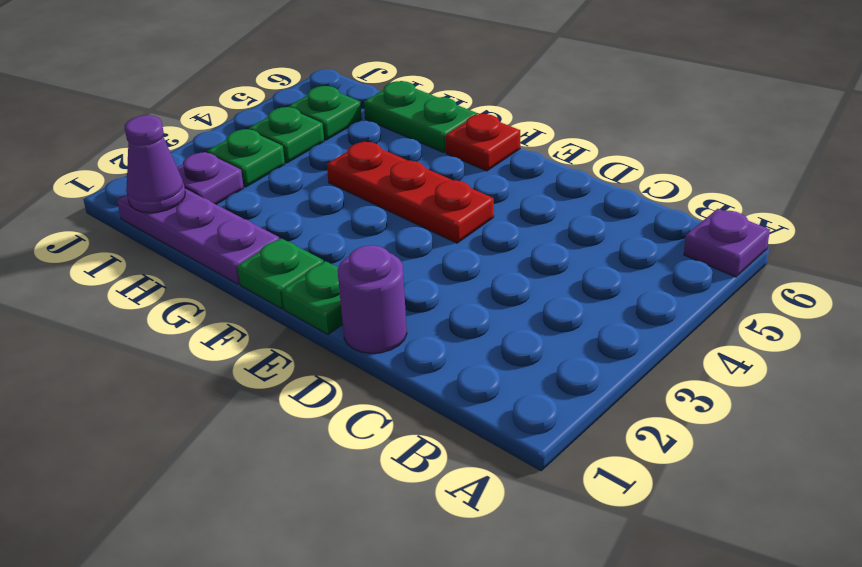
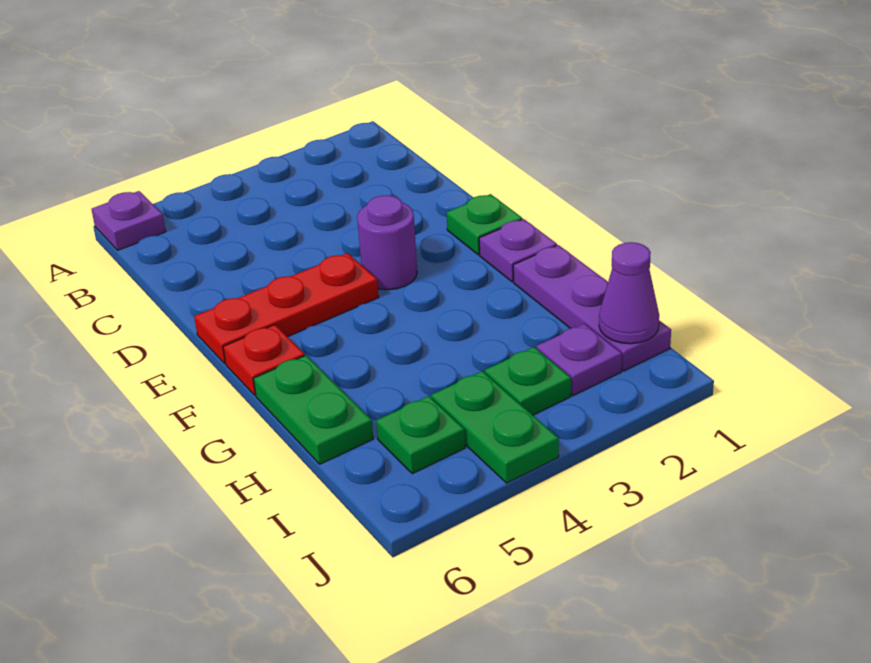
purple 1x1 round brick [338,245,407,353] -> purple 1x1 round brick moved to [357,195,417,290]
red 1x3 plate [327,142,494,243] -> red 1x3 plate turned to [194,253,379,363]
green 1x1 plate [237,238,324,309] -> purple 1x1 plate [479,219,557,282]
green 1x1 plate [249,107,324,163] -> green 1x2 plate [431,371,559,483]

